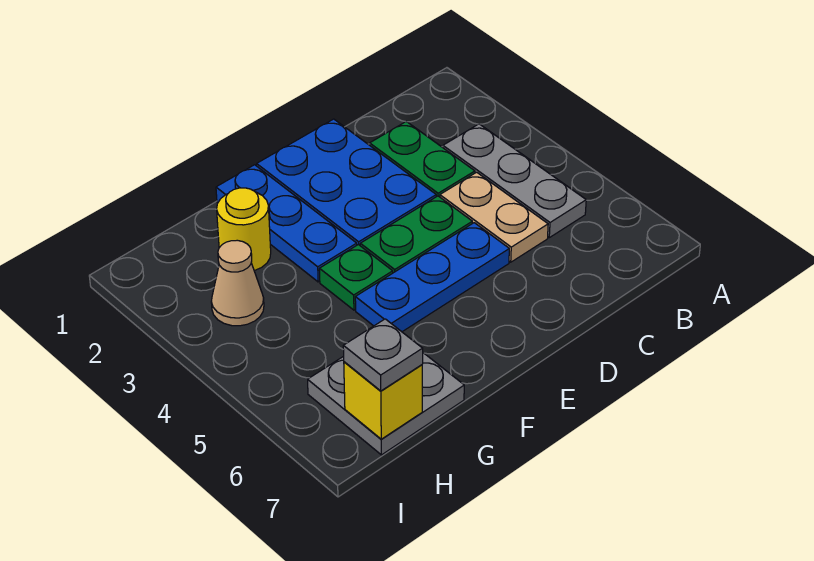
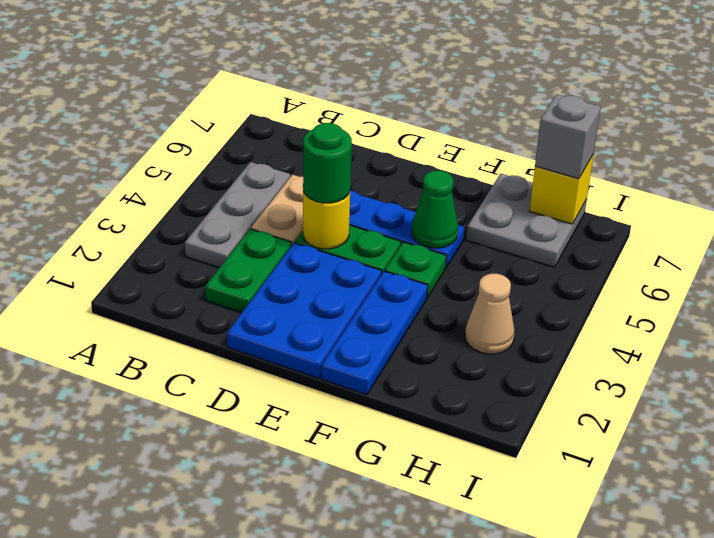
none -> green 1x1 round brick [303,123,352,203]
none -> green 1x1 cone [412,171,458,248]
yellow 1x1 round brick [217,188,271,271] -> yellow 1x1 round brick moved to [303,191,350,249]
grey 1x1 plate [343,319,423,391] -> grey 1x1 brick [535,94,601,179]

